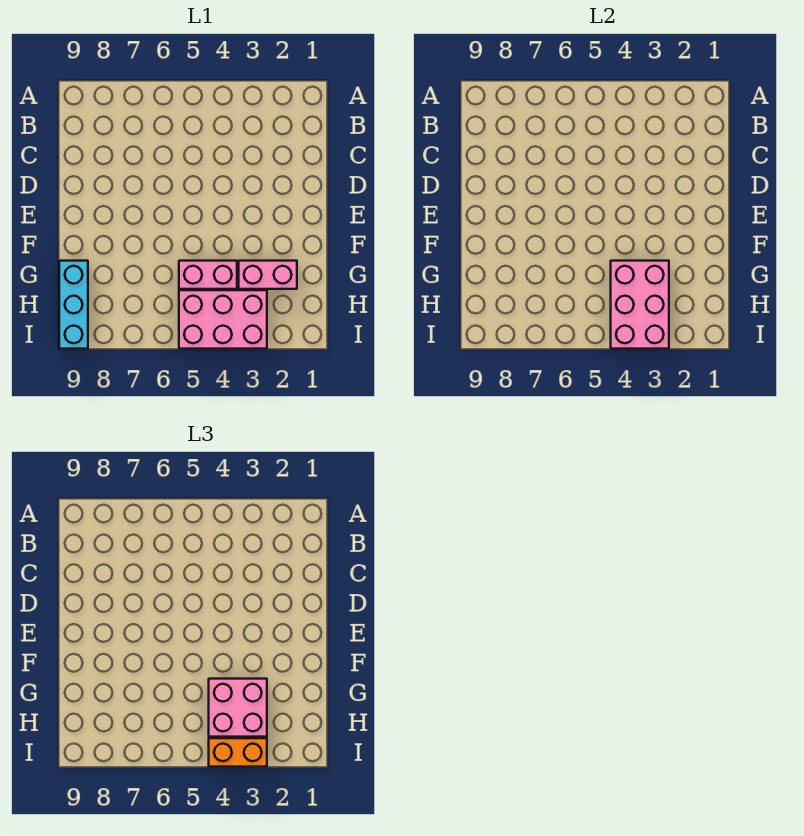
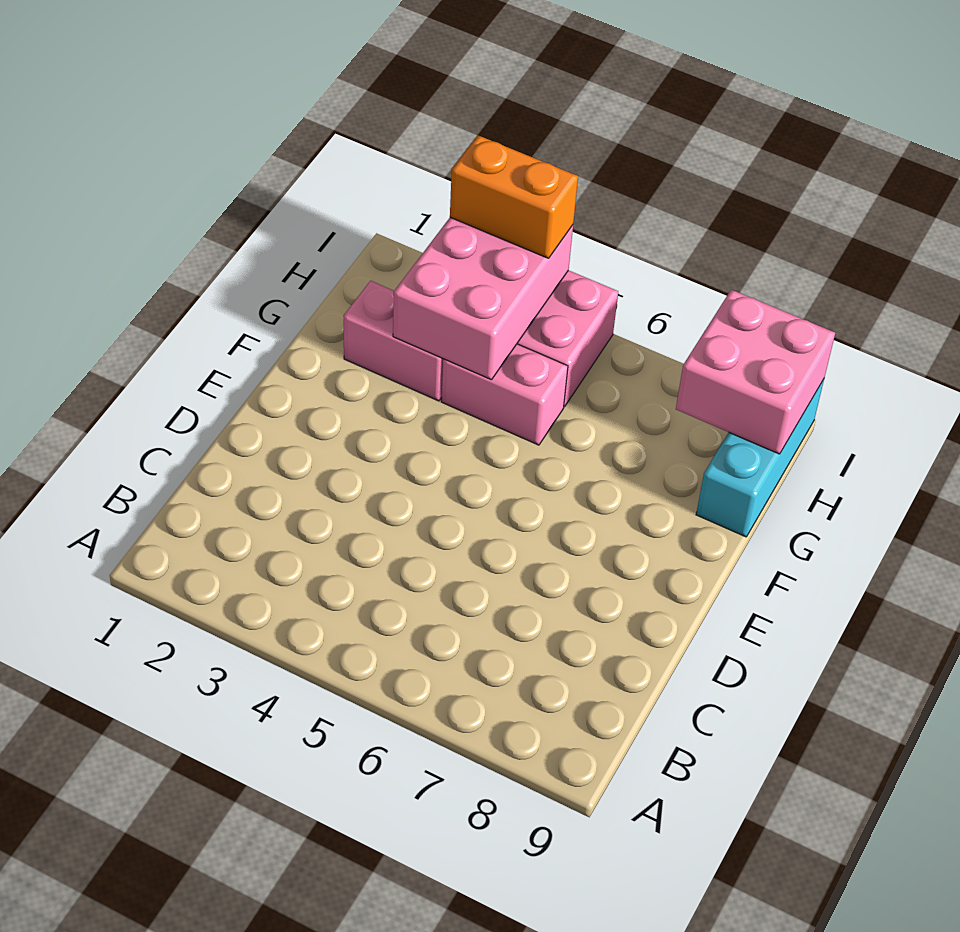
pink 2x2 brick [209,679,267,737] -> pink 2x2 brick moved to [676,290,835,454]

